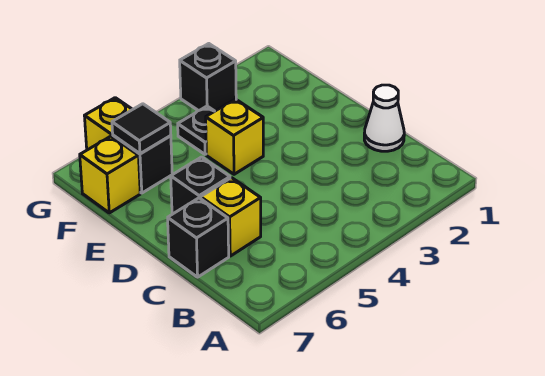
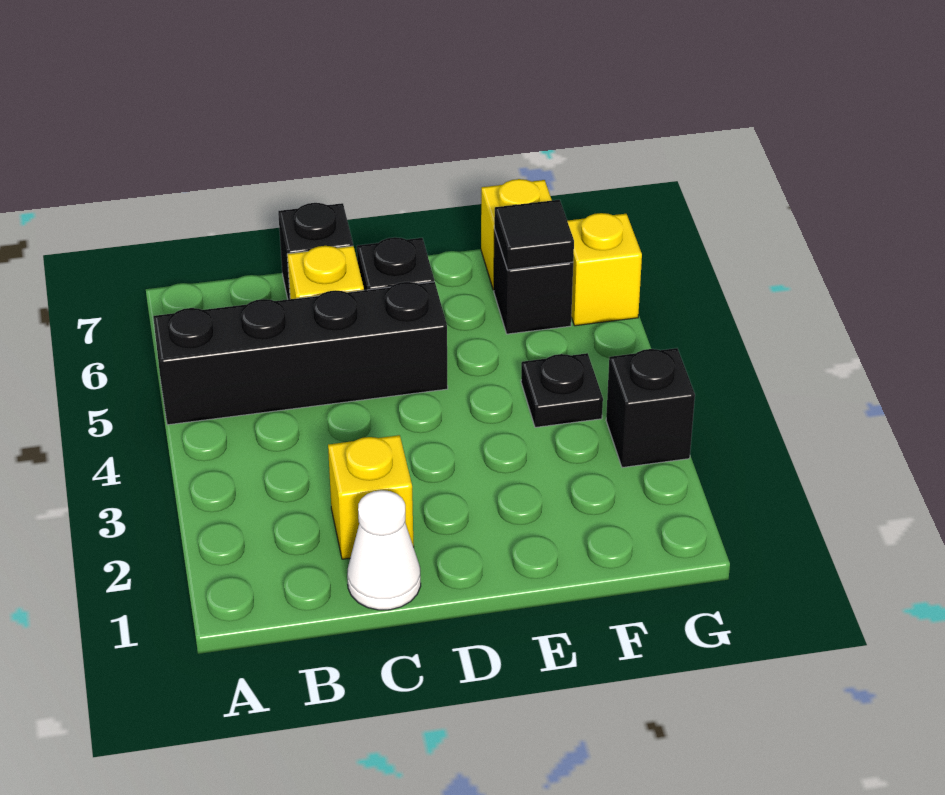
none -> black 1x4 brick [153,282,448,425]
yellow 1x1 brick [206,99,263,174] -> yellow 1x1 brick moved to [328,435,414,559]

